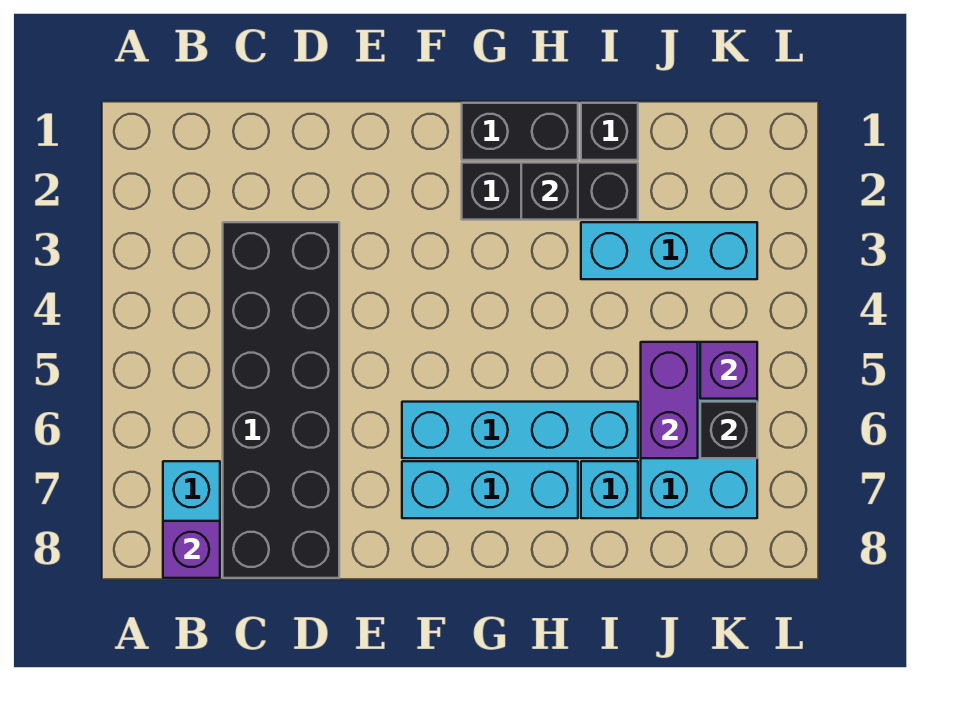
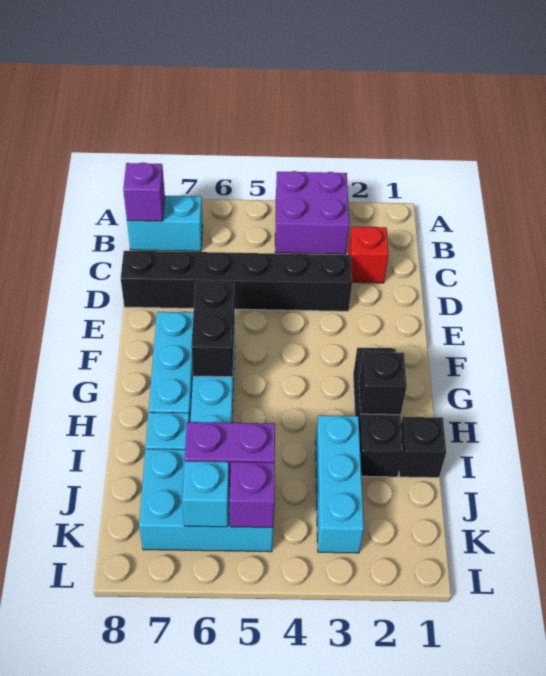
none -> purple 2x2 brick [275,171,349,254]
none -> red 1x1 brick [348,227,389,283]
black 2x6 brick [223,222,339,578] -> black 1x6 brick [121,251,352,311]
black 1x2 brick [462,103,578,160] -> black 1x2 brick moved to [191,282,235,377]
black 1x1 brick [700,402,757,458] -> cyan 1x1 brick [182,461,229,527]

